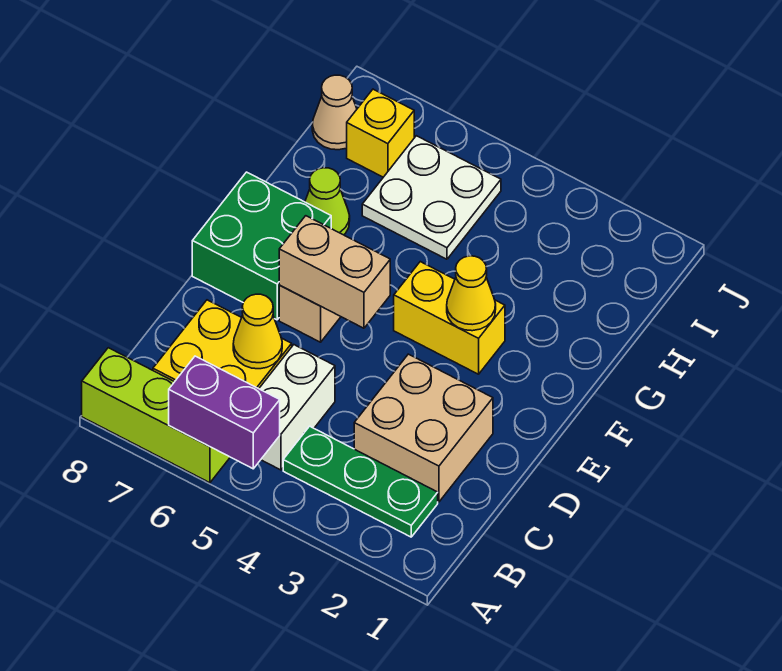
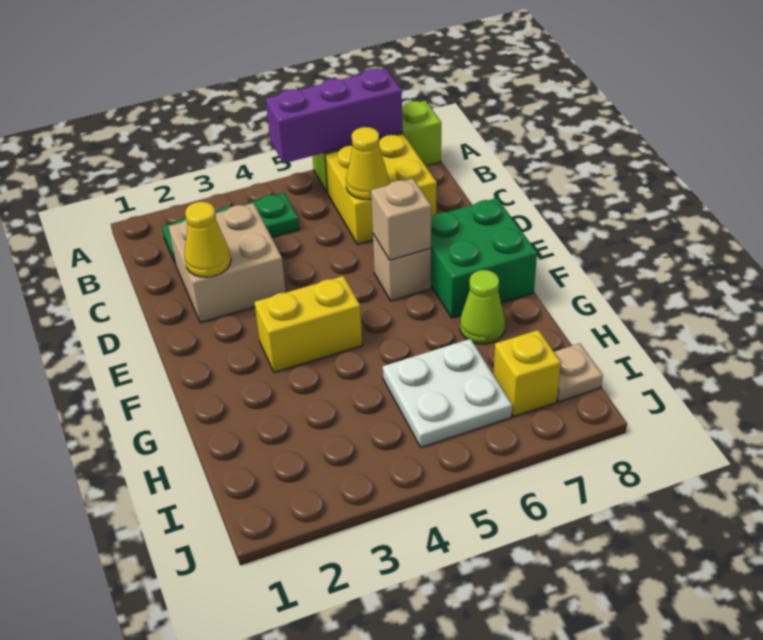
purple 1x2 brick [169,356,280,469] -> purple 1x3 brick [266,68,402,163]
white 1x2 brick [259,345,335,470] -> none
tan 1x2 brick [279,216,390,328] -> tan 1x1 brick [371,179,431,260]
yellow 1x1 cone [447,256,496,331] -> yellow 1x1 cone moved to [185,202,231,277]
tan 1x1 cone [312,75,357,150] -> tan 1x1 plate [554,343,603,402]

